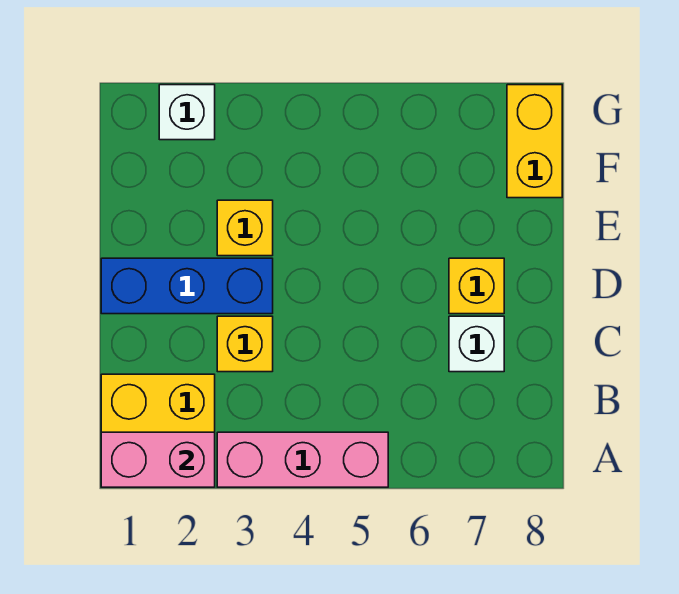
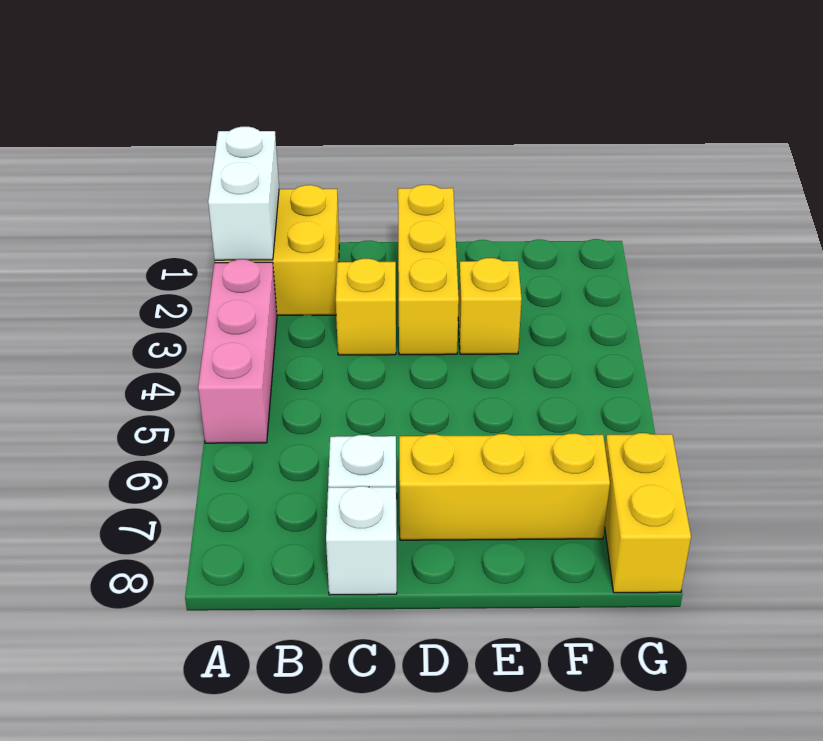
pink 1x2 brick [101,432,215,487] -> white 1x2 brick [208,127,279,260]
blue 1x3 brick [101,258,273,314] -> yellow 1x3 brick [398,185,459,355]
yellow 1x1 brick [449,258,504,314] -> yellow 1x3 brick [399,433,610,540]
yellow 1x2 brick [507,85,562,198] -> yellow 1x2 brick turned to [605,433,691,593]
white 1x1 brick [159,85,215,140] -> white 1x1 brick moved to [326,486,397,595]

